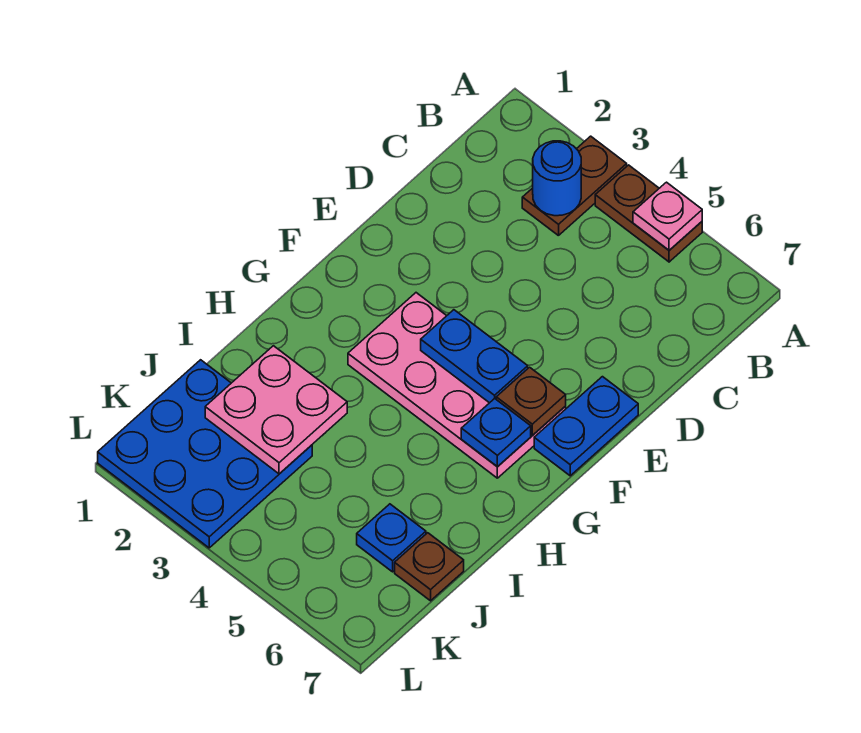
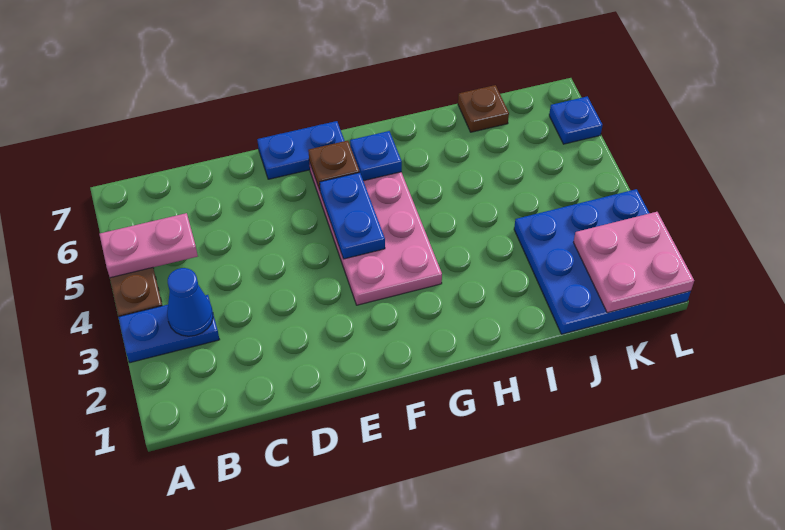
brown 1x2 plate [522,136,627,236] -> blue 1x2 plate [118,295,220,363]
pink 1x1 plate [633,182,702,250] -> pink 1x2 plate [99,213,198,278]
blue 1x1 round brick [533,141,581,216] -> blue 1x1 cone [167,268,213,336]
pink 2x2 plate [205,346,347,474] -> pink 2x2 plate moved to [573,212,694,313]
blue 1x1 plate [357,504,426,572] -> blue 1x1 plate moved to [549,96,602,144]

